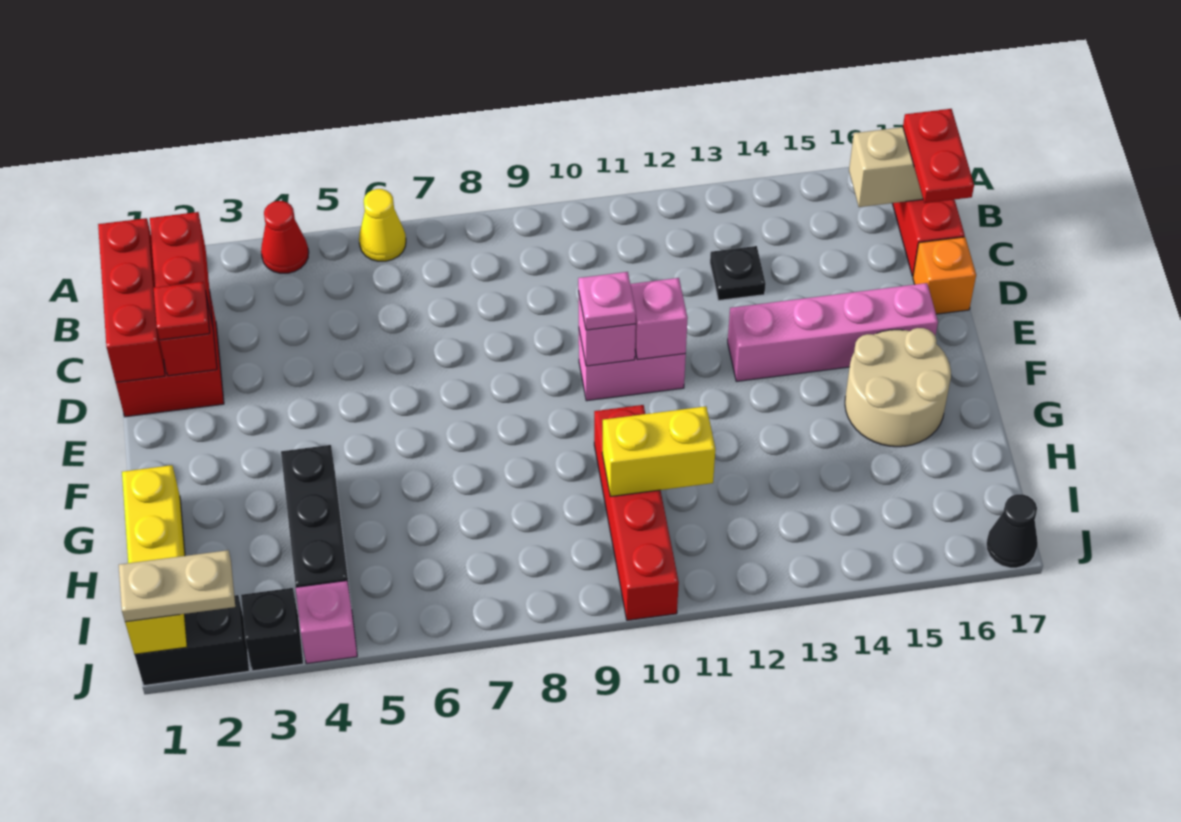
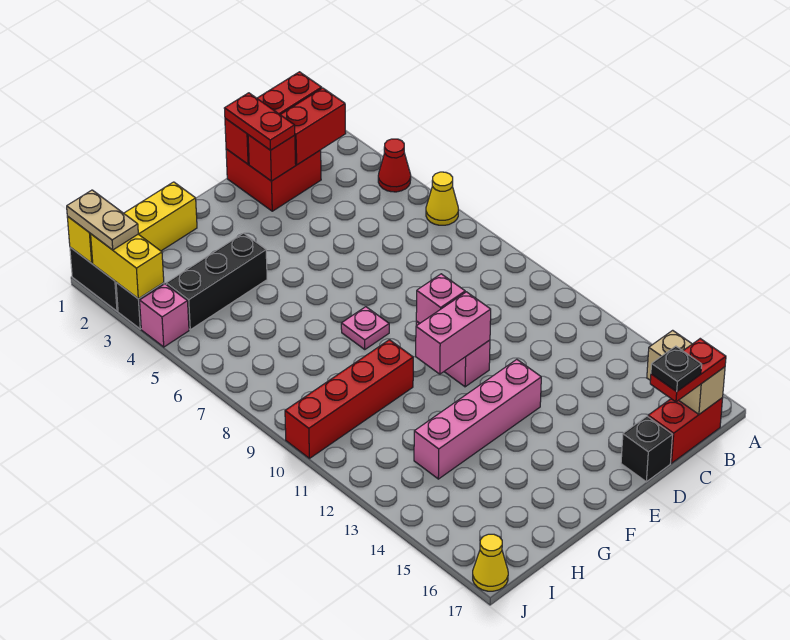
black 1x1 plate [710,246,766,300] -> black 1x1 plate moved to [651,346,702,392]
red 1x1 plate [154,282,210,340] -> red 1x2 plate [224,93,295,150]
orange 1x1 brick [913,237,976,314] -> black 1x1 brick [621,416,673,482]
pink 1x1 plate [578,272,636,330] -> pink 1x1 plate moved to [341,307,389,349]
pink 1x1 brick [630,278,688,360] -> pink 1x2 brick [416,292,491,374]
pink 1x4 brick [728,283,938,381] -> pink 1x4 brick turned to [414,359,541,479]
tan 2x2 round brick [845,328,951,447] -> none
yellow 1x2 brick [602,406,715,497] -> yellow 1x2 brick moved to [91,234,164,299]
black 1x1 cone [986,494,1038,568] -> yellow 1x1 cone [473,534,508,591]

